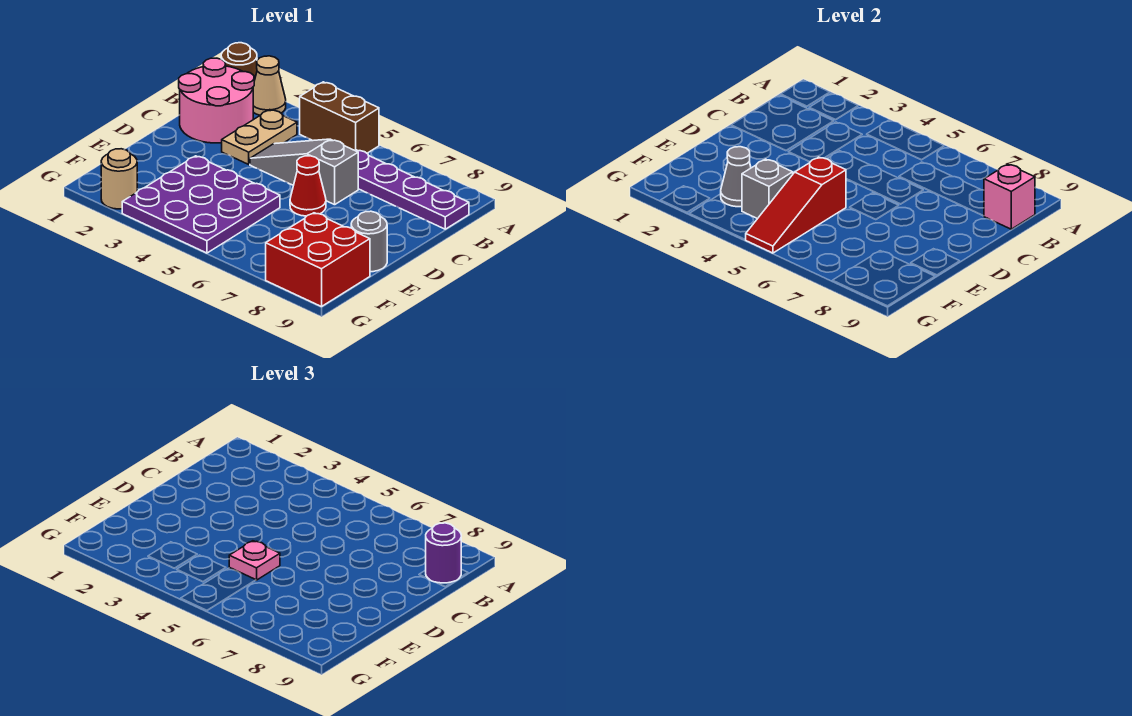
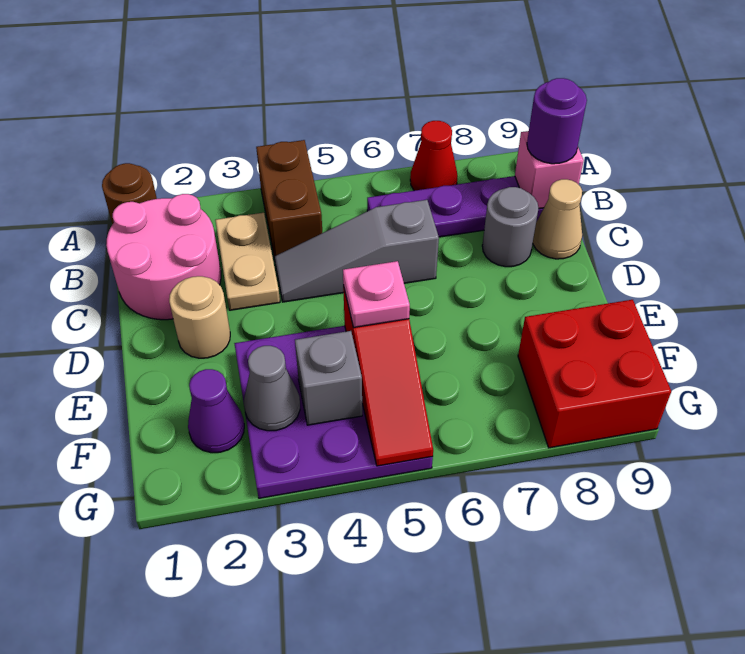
tan 1x1 cone [253,56,286,115] -> tan 1x1 cone moved to [533,179,582,259]
brown 1x2 brick [300,82,379,153] -> brown 1x2 brick turned to [256,140,322,259]
red 1x1 cone [290,156,326,216] -> red 1x1 cone moved to [410,121,458,191]
grey 1x1 round brick [351,211,387,272] -> grey 1x1 round brick moved to [482,187,539,267]
none -> purple 1x1 cone [188,369,244,453]
tan 1x1 round brick [101,149,137,209] -> tan 1x1 round brick moved to [169,276,230,358]

